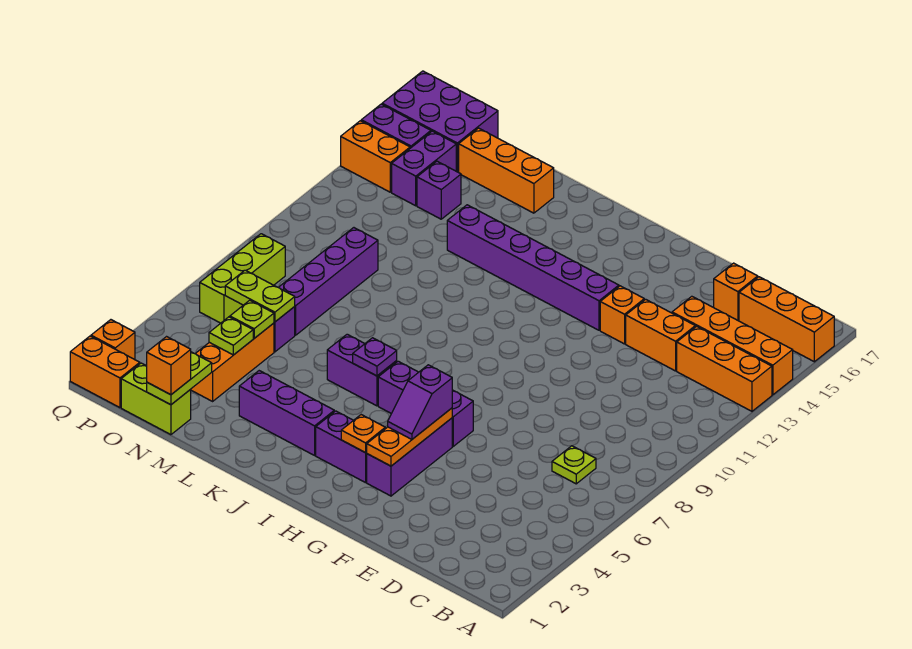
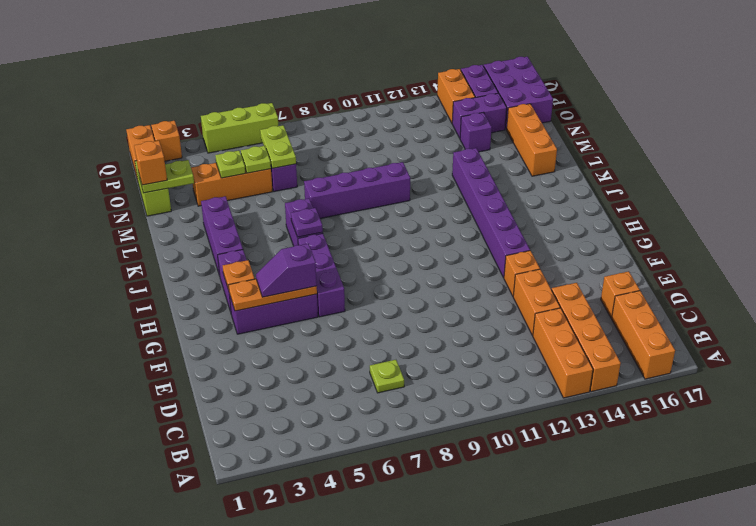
purple 1x4 brick [279,228,378,335] -> purple 1x4 brick moved to [304,162,410,218]
lime 1x3 brick [200,234,285,323] -> lime 1x3 brick moved to [201,103,278,153]

